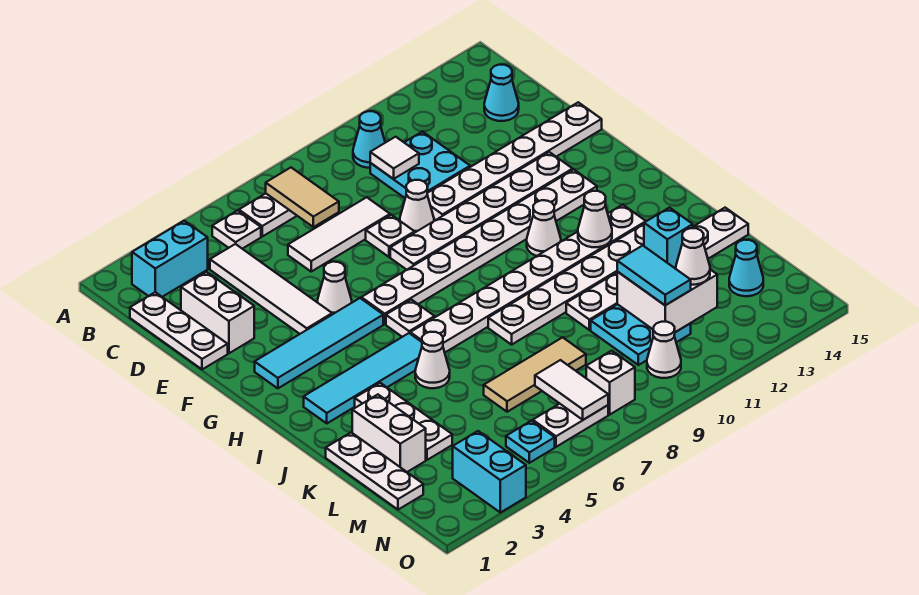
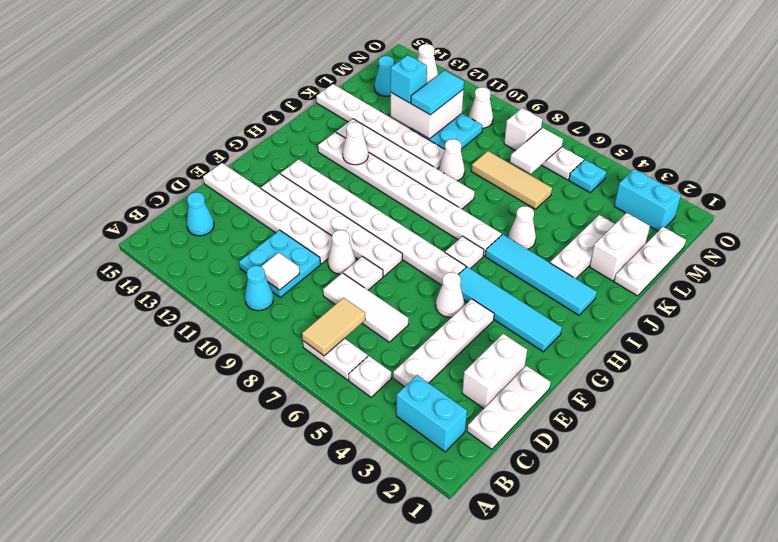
white 1x4 tile [210,244,332,334] -> white 1x4 plate [393,299,494,387]
white 1x1 cone [527,200,561,256] -> white 1x1 cone moved to [439,139,465,181]
cyan 1x2 brick [453,431,526,513] -> cyan 1x2 brick turned to [614,169,681,231]

